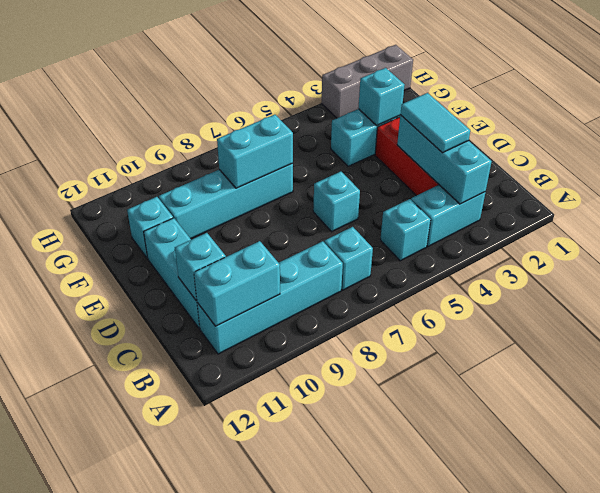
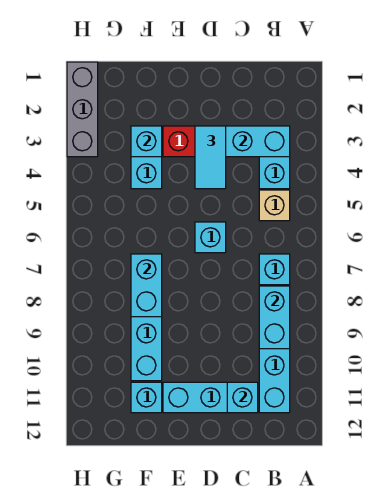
cyan 1x1 brick [380,199,431,261] -> tan 1x1 brick [259,190,290,221]
cyan 1x2 brick [194,241,280,326] -> cyan 1x2 brick moved to [259,286,290,349]
cyan 1x2 tile [400,93,470,153] -> cyan 1x2 tile turned to [195,126,226,189]

